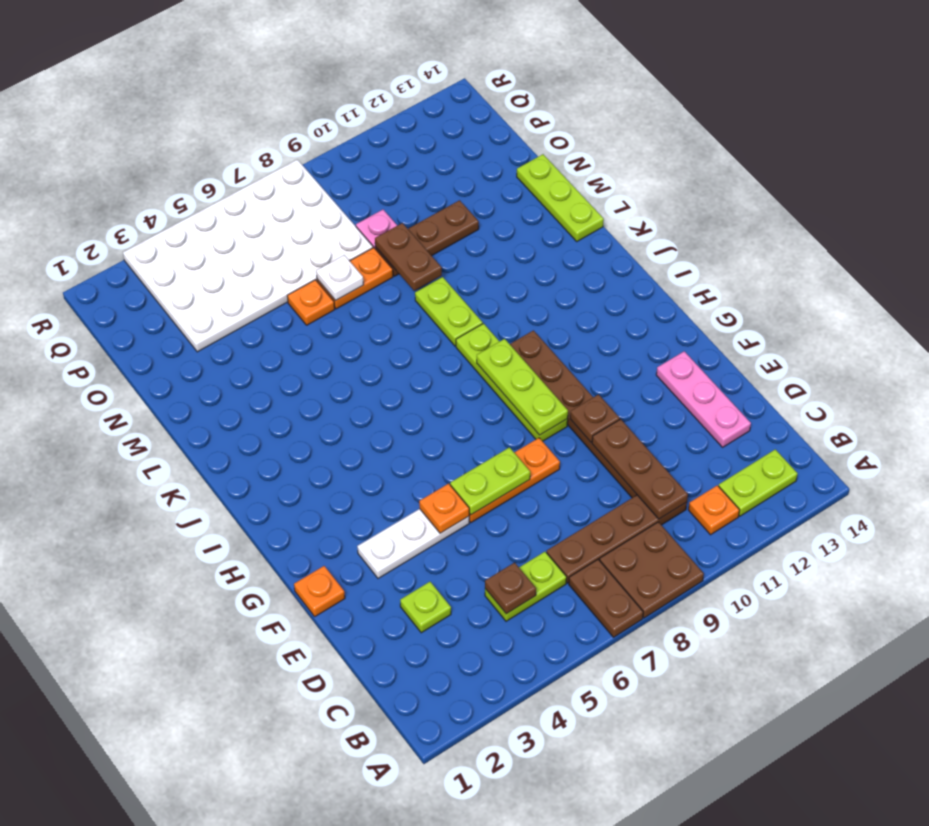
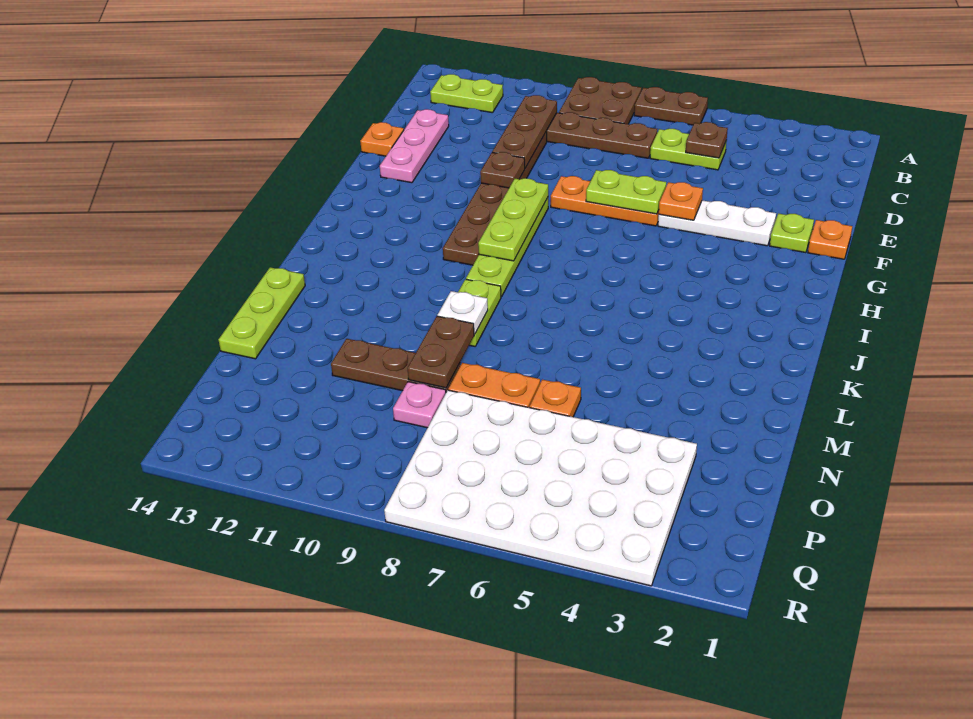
brown 1x2 plate [569,559,643,637] -> brown 1x2 plate turned to [634,87,708,125]
orange 1x1 plate [689,485,740,535] -> orange 1x1 plate moved to [360,122,404,156]
lime 1x1 plate [400,582,451,633] -> lime 1x1 plate moved to [770,213,814,253]
white 1x1 plate [316,255,364,301] -> white 1x1 plate moved to [437,291,488,334]

